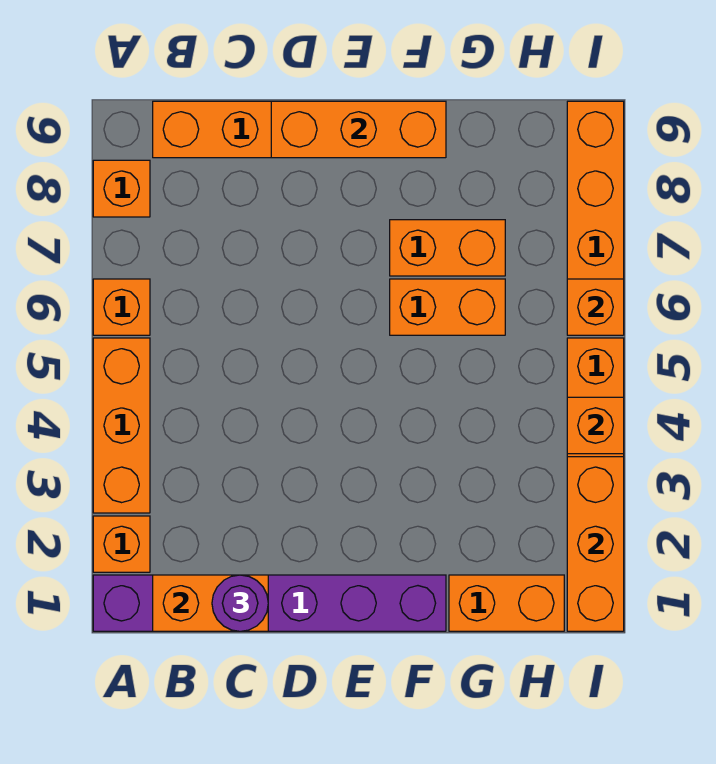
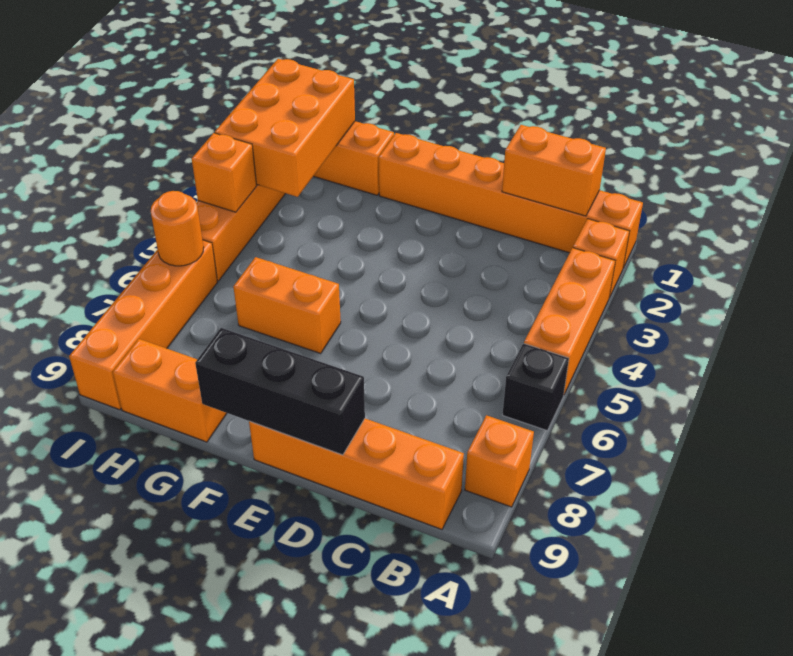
purple 1x6 brick [93,575,446,631] -> orange 1x6 brick [379,133,643,268]
orange 1x1 brick [93,279,150,335] -> black 1x1 brick [503,343,569,430]
purple 1x1 round brick [212,575,268,631] -> none
orange 1x3 brick [271,101,446,158] -> black 1x3 brick [195,328,365,455]
orange 1x2 brick [390,220,505,276] -> orange 1x2 brick moved to [113,339,227,442]
orange 1x3 brick [567,457,624,631] -> orange 2x3 brick [215,59,355,197]
orange 1x1 brick [567,279,624,335] -> orange 1x1 round brick [151,191,204,266]

